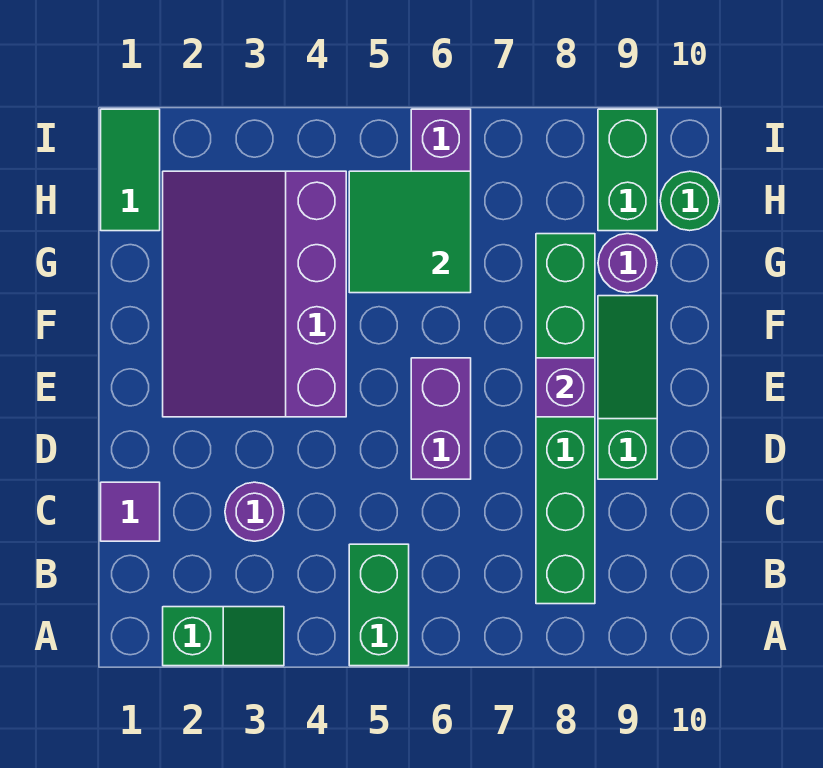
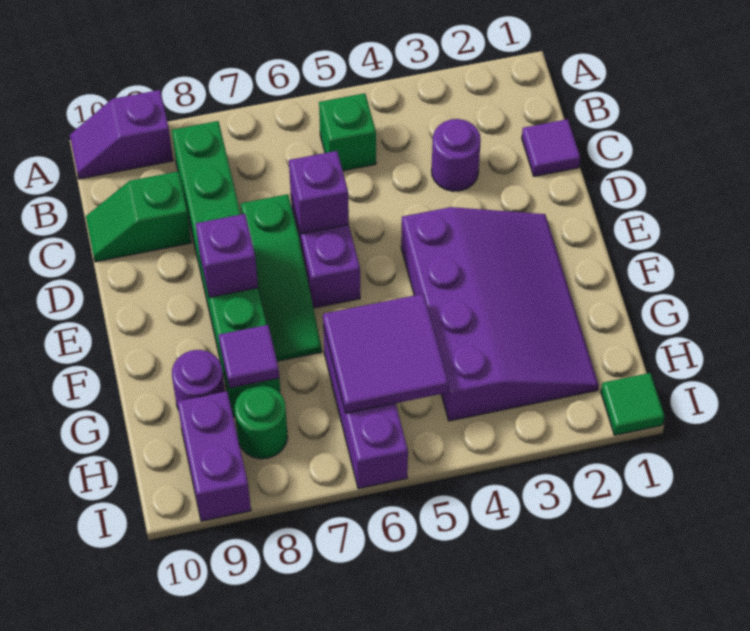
green 1x2 slope [163,607,284,666] -> green 1x2 slope moved to [86,172,191,262]
green 1x2 brick [349,544,409,666] -> green 1x1 brick [319,93,376,171]
none -> purple 1x2 slope [70,90,173,179]
none -> purple 1x1 brick [289,151,349,234]
green 1x3 slope [598,296,657,479] -> green 1x3 slope moved to [241,194,322,361]
green 2x2 tile [349,171,471,293] -> purple 2x2 tile [323,294,448,413]
none -> purple 1x1 tile [219,325,279,388]
green 1x2 tile [101,109,160,231] -> green 1x1 tile [601,373,664,435]
green 1x2 brick [598,109,657,231] -> purple 1x2 brick [177,391,251,521]
green 1x1 round brick [660,171,719,231] -> green 1x1 round brick moved to [235,385,288,459]

